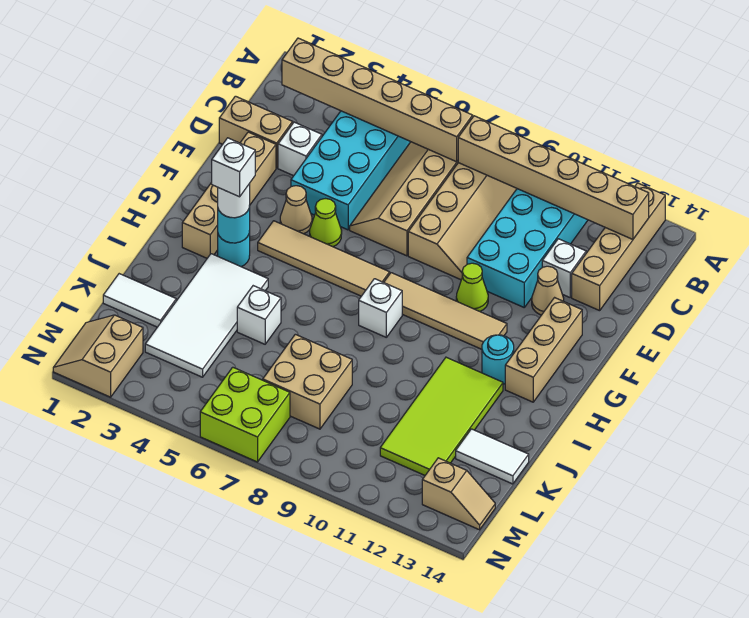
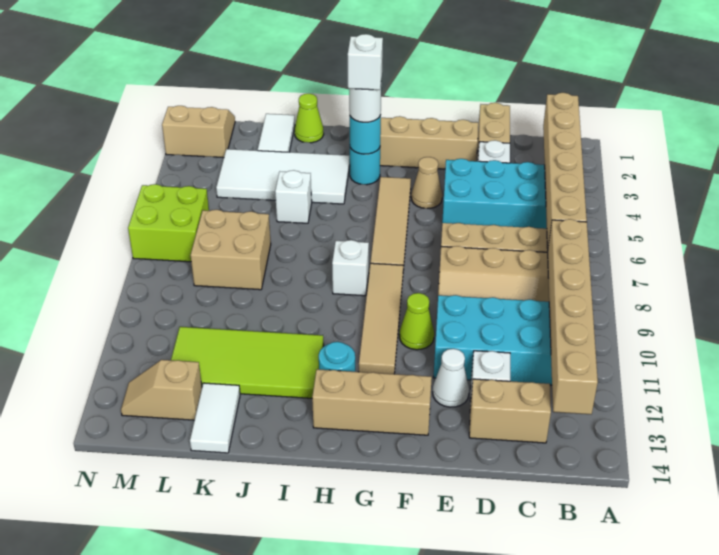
tan 1x4 brick [572,183,665,311] -> tan 1x2 brick [469,379,551,443]
tan 1x1 cone [532,266,564,315] -> white 1x1 cone [433,349,469,407]
lime 1x1 cone [310,199,342,247] -> lime 1x1 cone moved to [295,94,324,143]
tan 1x2 slope [422,458,495,530] -> tan 1x2 slope turned to [121,360,202,420]

